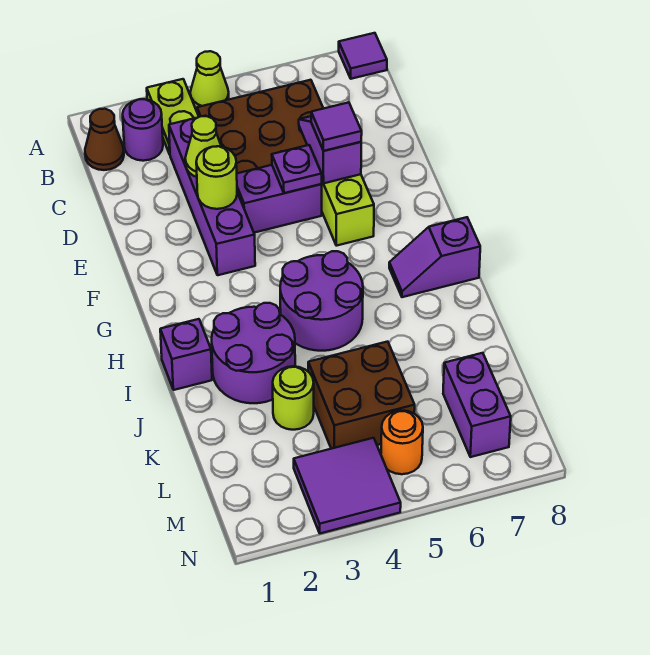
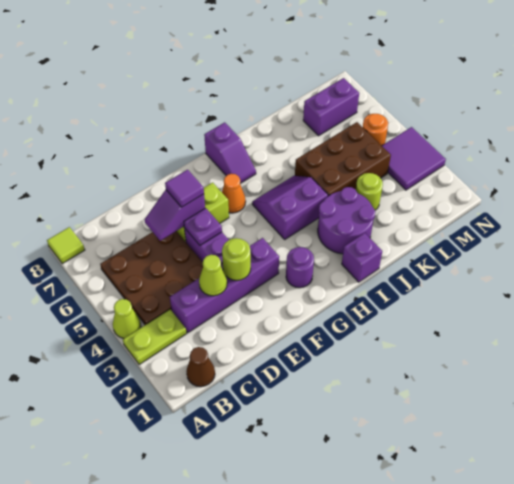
purple 1x1 tile [339,33,387,79] -> lime 1x1 tile [47,227,85,264]
purple 1x1 round brick [123,99,163,161] -> purple 1x1 round brick moved to [286,247,314,288]
none -> orange 1x1 cone [222,174,246,213]
purple 2x2 round brick [280,251,363,351] -> purple 2x2 slope [252,176,328,239]
brown 2x2 brick [308,342,415,449] -> brown 2x3 brick [295,122,391,196]

